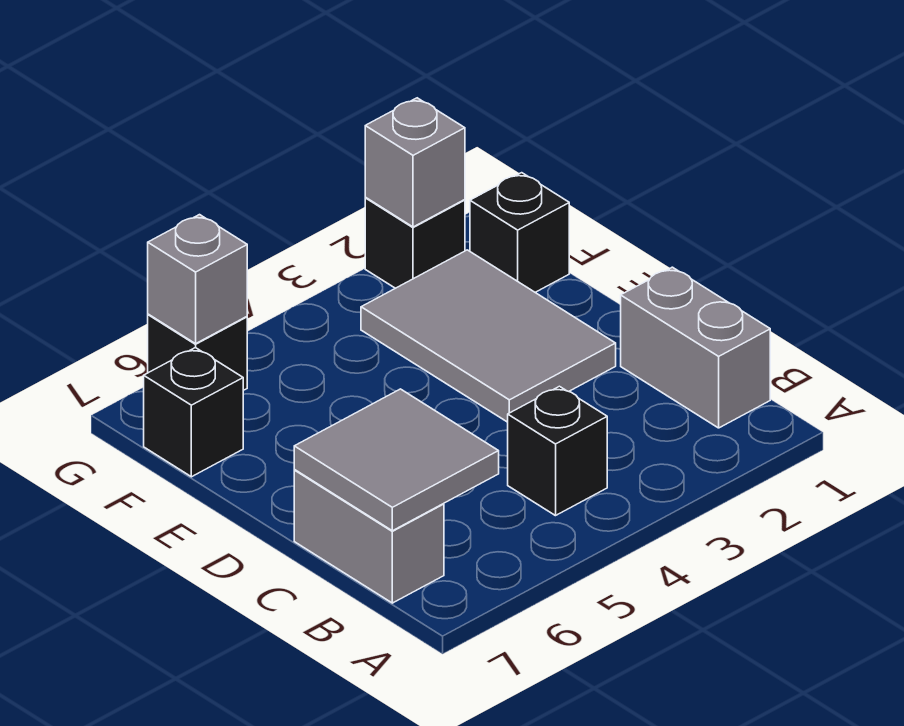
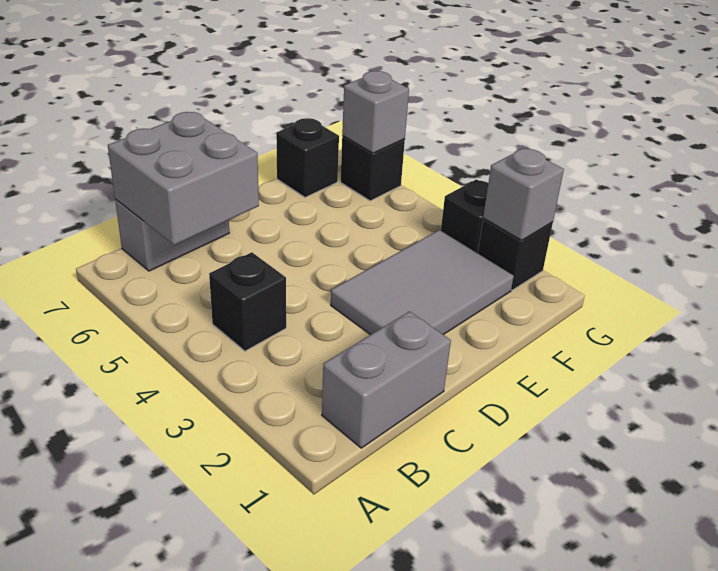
grey 2x2 tile [294,389,499,531] -> grey 2x2 brick [108,112,259,245]
black 1x1 brick [470,173,569,293] -> black 1x1 brick moved to [441,179,488,253]

